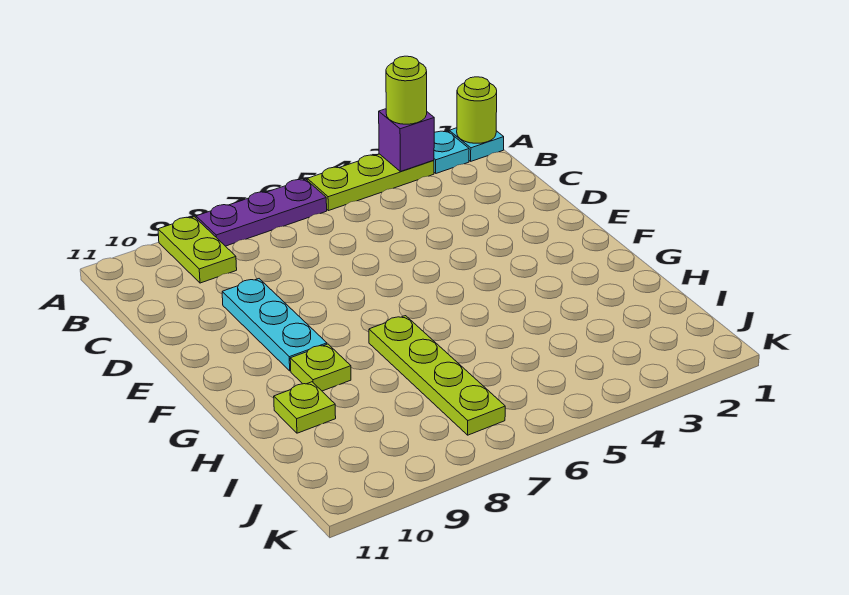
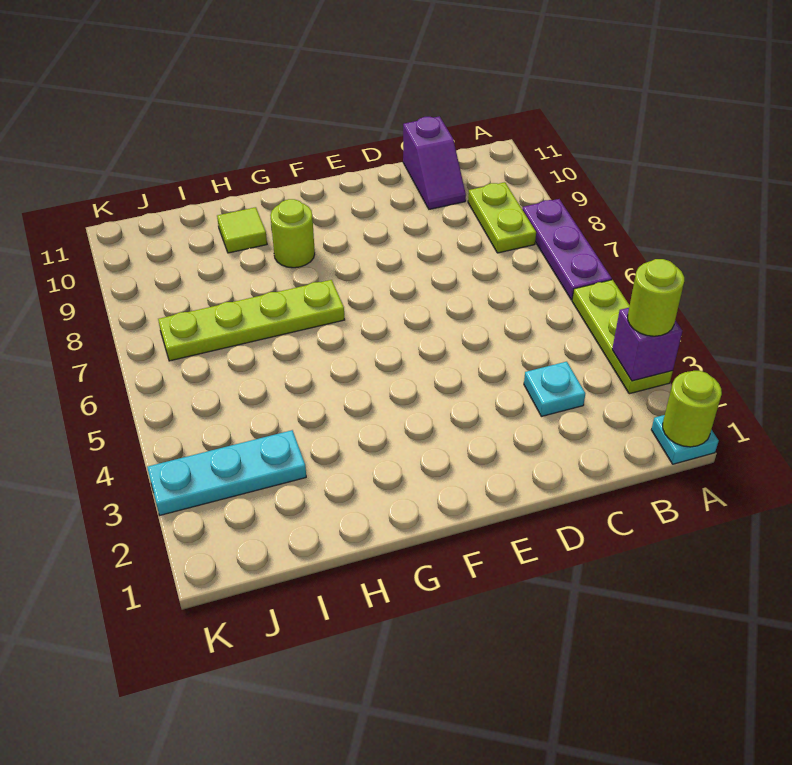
cyan 1x1 plate [434,131,469,173] -> cyan 1x1 plate moved to [524,362,585,416]
lime 1x2 plate [158,217,237,283] -> lime 1x2 plate turned to [468,182,536,253]
none -> purple 1x2 slope [403,116,466,209]
cyan 1x3 plate [222,279,327,371] -> cyan 1x3 plate moved to [147,430,306,515]
lime 1x1 plate [290,344,351,391] -> lime 1x1 round brick [270,199,315,268]
lime 1x1 plate [274,382,336,433] -> lime 1x1 tile [217,207,267,253]

